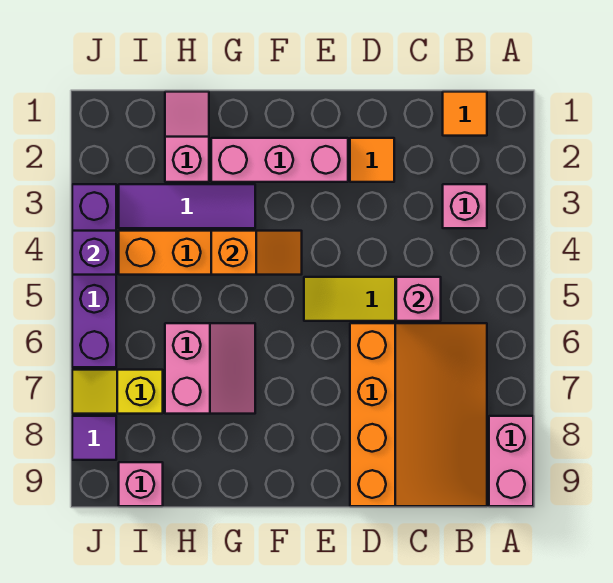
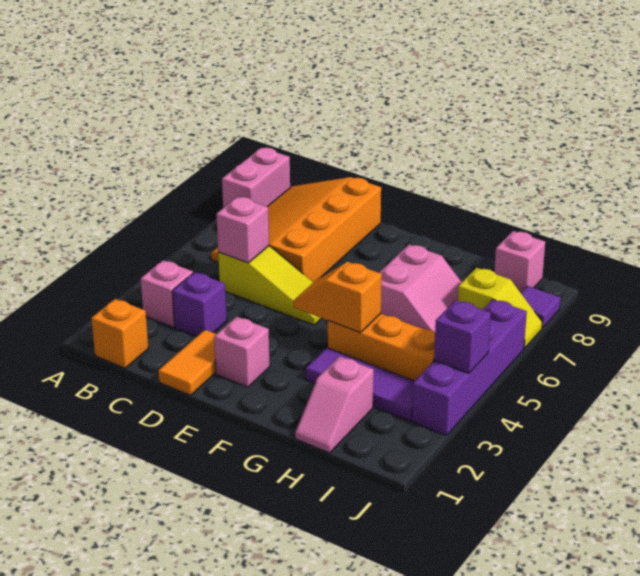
orange 1x1 tile [443,92,487,136] -> orange 1x1 brick [91,299,148,368]
none -> purple 1x1 brick [172,272,227,337]
orange 1x1 tile [350,138,394,182] -> orange 1x2 tile [158,330,216,395]
pink 1x3 brick [211,138,348,182] -> pink 1x1 brick [214,317,270,387]
pink 2x2 slope [165,323,255,414] -> pink 2x2 slope turned to [379,244,462,332]

